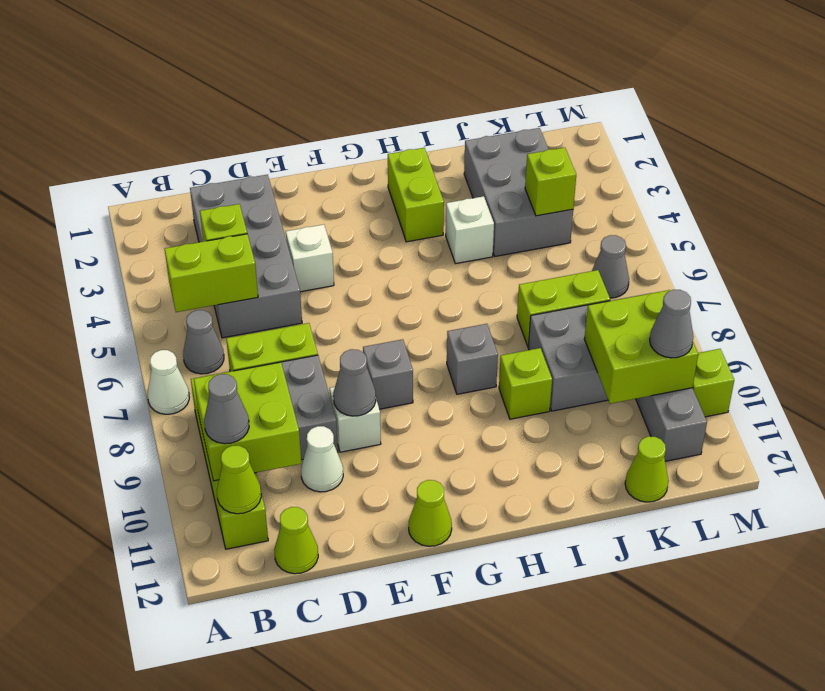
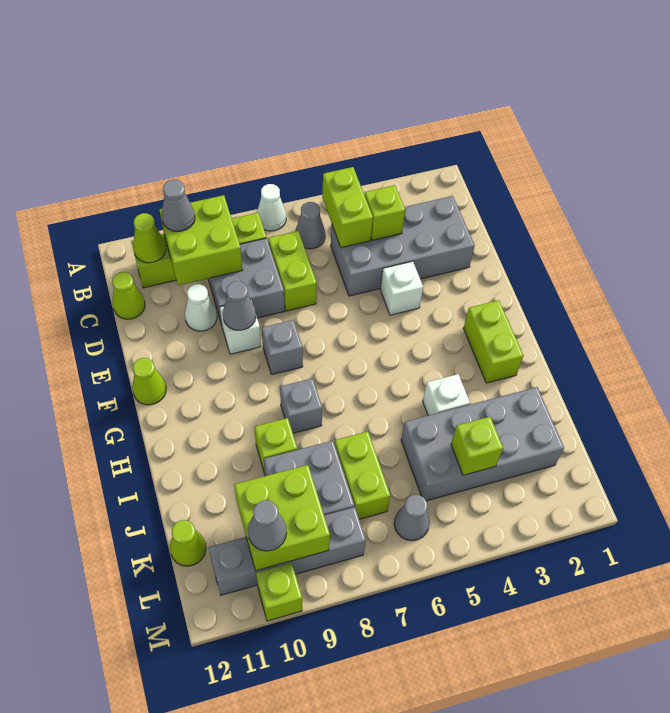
lime 1x2 brick [388,148,444,242] -> lime 1x2 brick turned to [463,300,523,383]
grey 2x3 brick [464,128,573,256] -> grey 2x4 brick [401,387,564,501]

